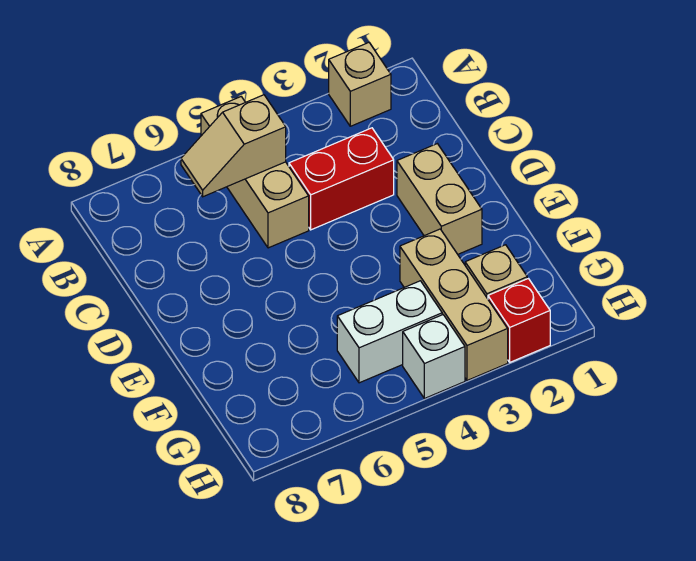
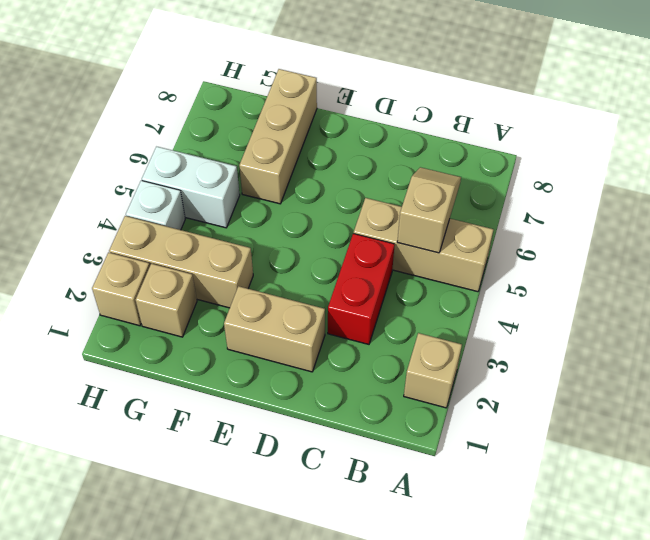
none -> tan 1x3 brick [239,69,317,204]
white 1x2 brick [337,281,442,383] -> white 1x2 brick turned to [142,147,240,228]
red 1x1 brick [488,279,550,362] -> tan 1x1 brick [92,252,150,326]

